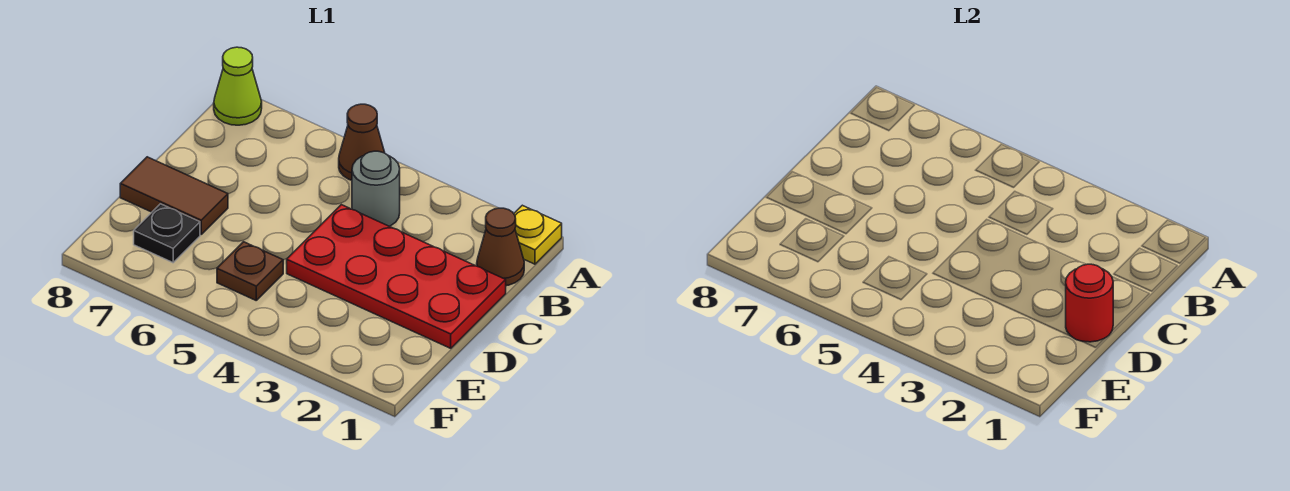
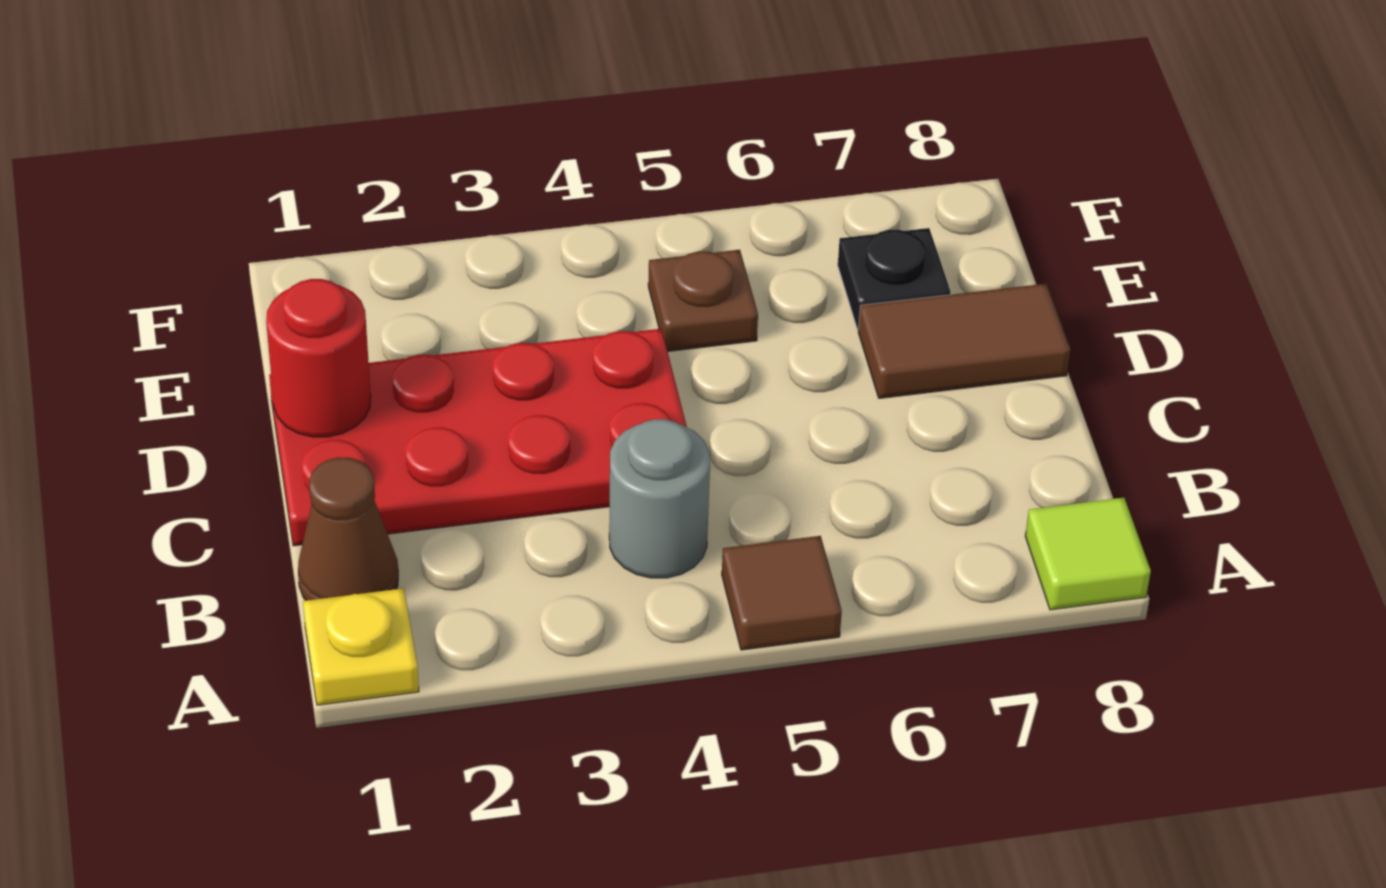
brown 1x1 cone [339,104,385,180] -> brown 1x1 tile [722,536,842,650]
lime 1x1 cone [214,47,262,125] -> lime 1x1 tile [1025,498,1151,610]

